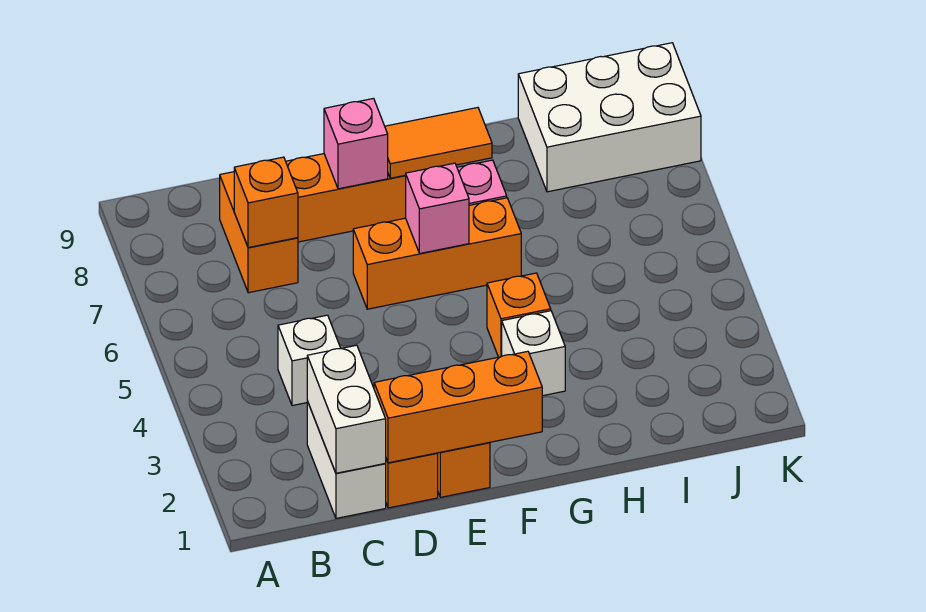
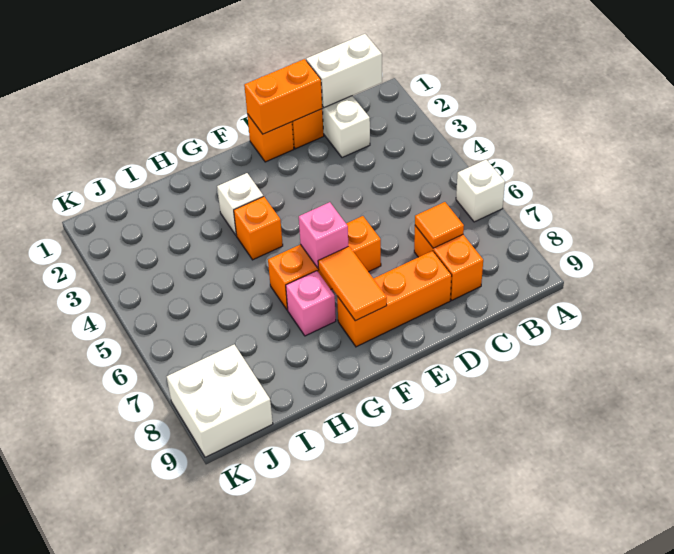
white 1x2 brick [307,345,386,473] -> white 1x2 brick turned to [306,34,382,108]
white 1x1 brick [278,315,341,406] -> white 1x1 brick moved to [456,160,505,222]
orange 1x1 brick [234,157,298,248] -> orange 1x1 tile [415,202,464,248]
orange 1x3 brick [374,351,542,463] -> orange 1x2 brick [244,59,322,134]
pink 1x1 brick [324,98,388,189] -> none
orange 1x2 tile [385,108,492,178] -> orange 1x2 tile turned to [318,246,387,321]
white 2x3 brick [518,43,701,192] -> white 2x2 brick [167,344,273,457]

